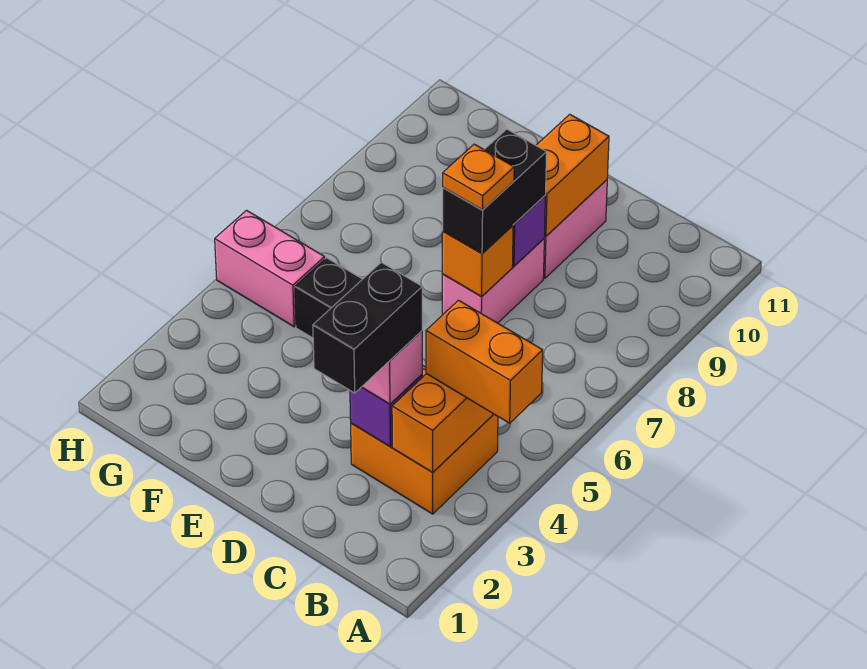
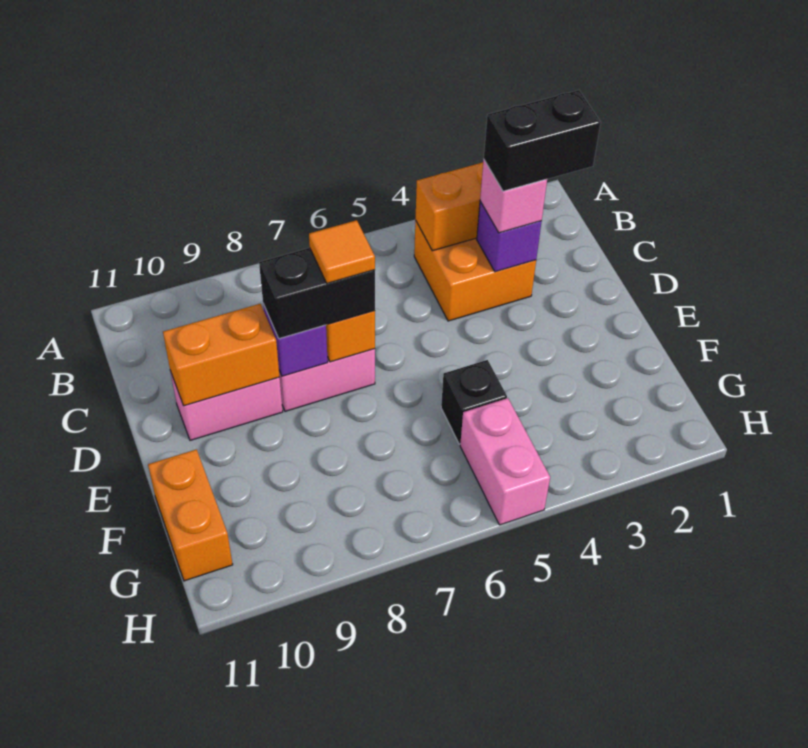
orange 1x2 brick [426,300,543,423] -> orange 1x2 brick moved to [148,449,233,581]
orange 1x1 plate [443,144,514,210] -> orange 1x1 tile [309,220,375,283]

